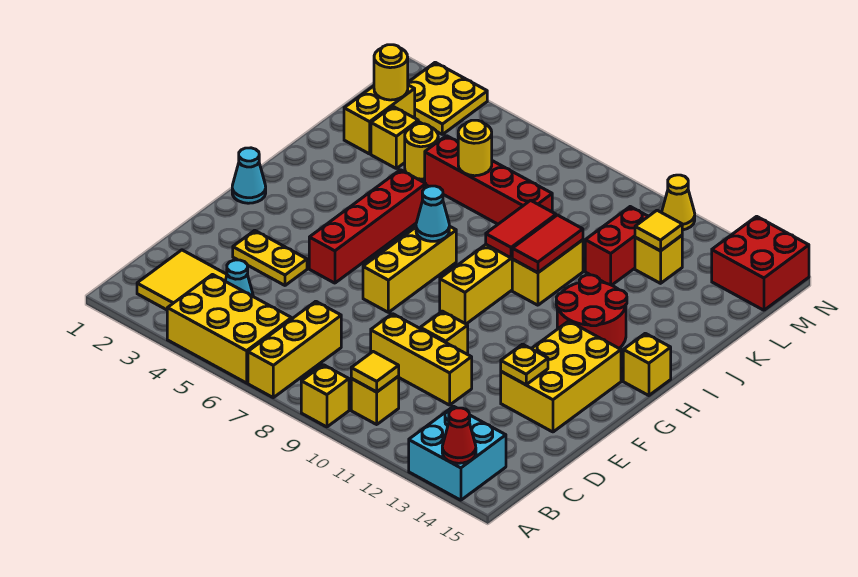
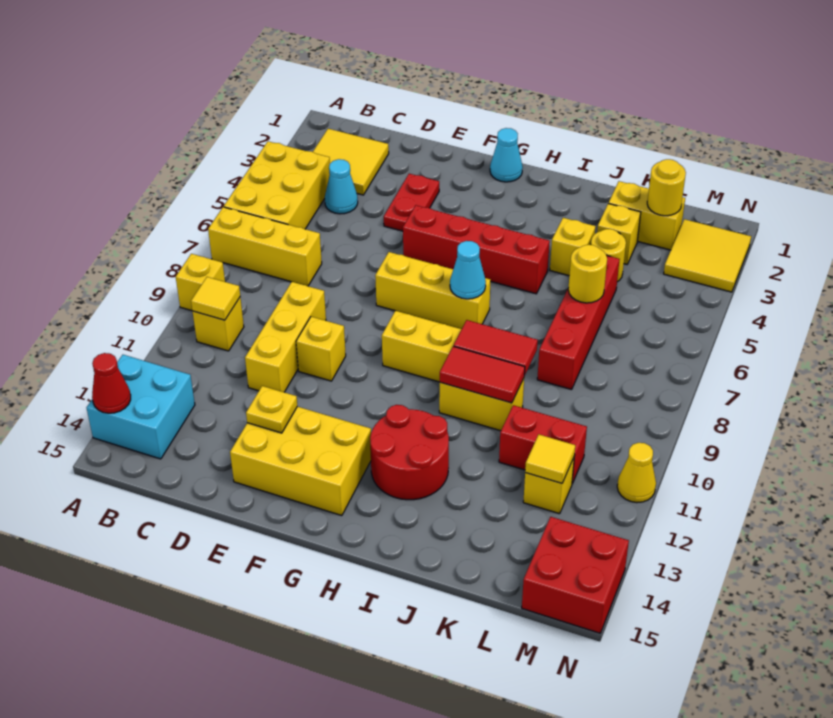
yellow 1x2 plate [233,230,307,285] -> red 1x2 plate [384,174,439,231]
yellow 1x1 brick [623,333,671,396] -> yellow 1x1 brick moved to [550,218,596,276]
yellow 2x2 plate [408,62,487,134] -> yellow 2x2 tile [664,219,751,292]

